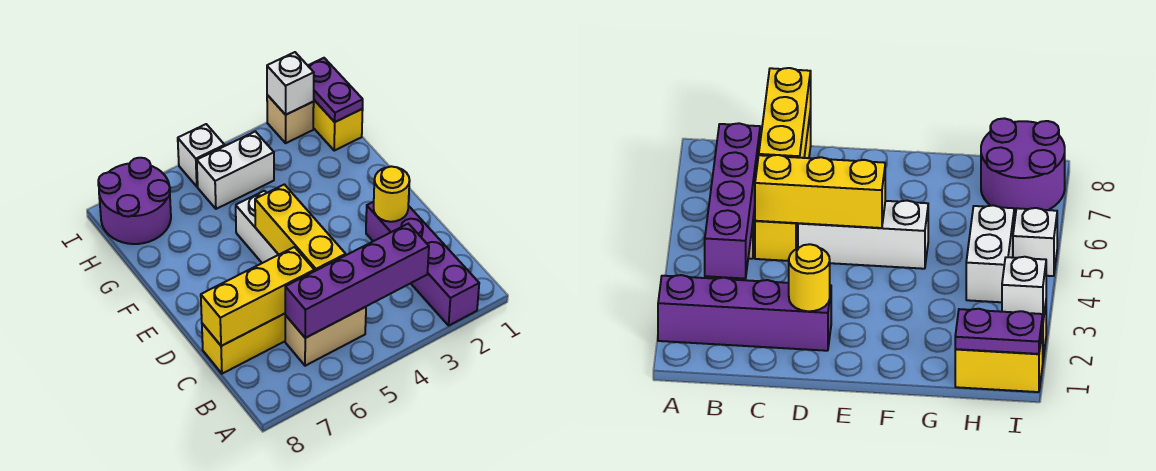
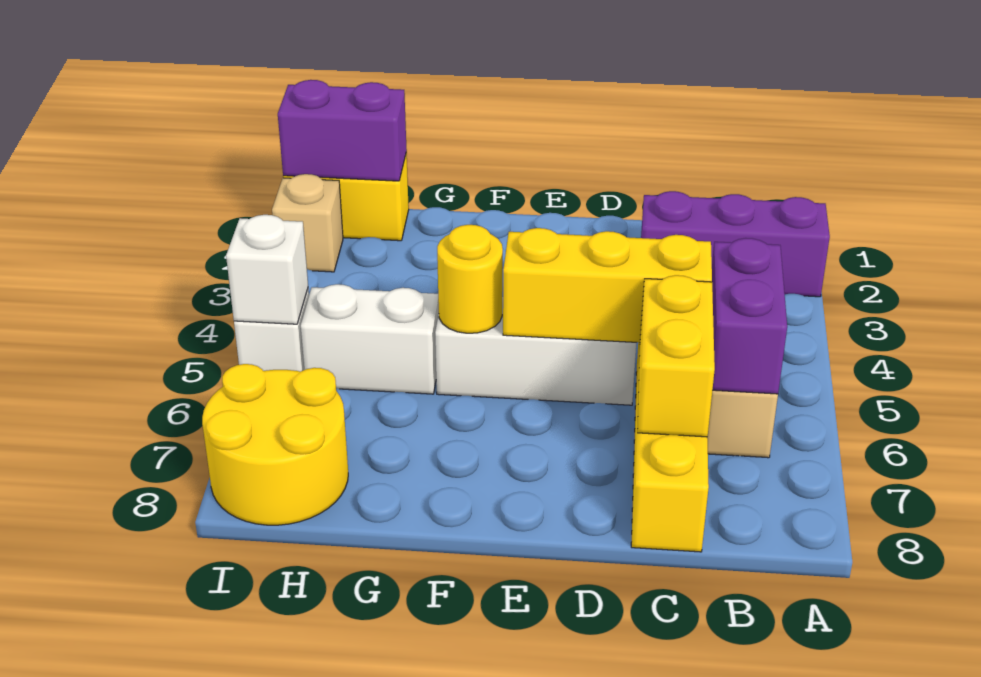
purple 1x4 brick [366,202,479,325] -> purple 1x3 brick [641,191,830,297]
purple 1x4 brick [285,224,429,338] -> purple 1x2 brick [712,238,787,394]
yellow 1x3 brick [201,247,314,346] -> yellow 1x2 brick [637,275,715,437]
yellow 1x1 round brick [374,166,410,222] -> yellow 1x1 round brick moved to [437,225,503,333]
purple 1x2 plate [308,58,363,122] -> purple 1x2 brick [278,80,407,181]
white 1x2 brick [197,131,274,209] -> white 1x2 brick turned to [301,284,439,394]
purple 2x2 round brick [98,158,171,244] -> yellow 2x2 round brick [202,364,348,525]
white 1x1 brick [267,52,314,115] -> white 1x1 brick moved to [226,215,308,324]

